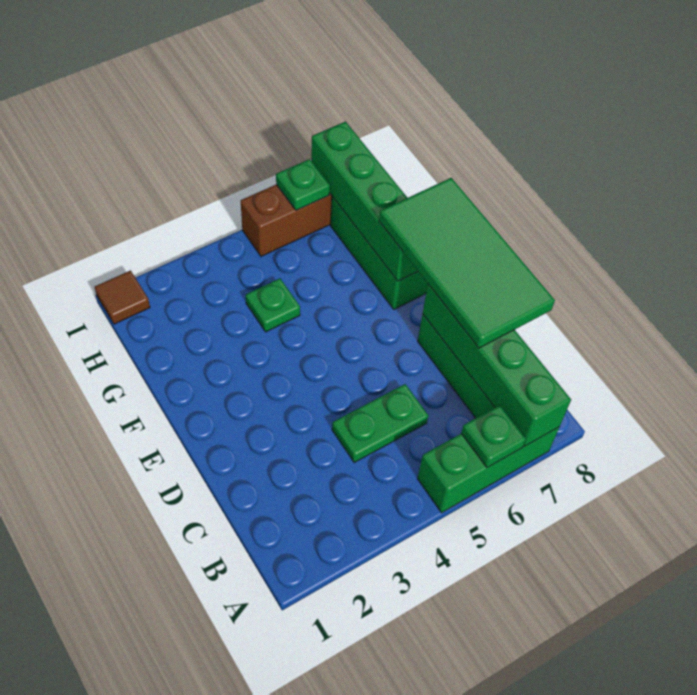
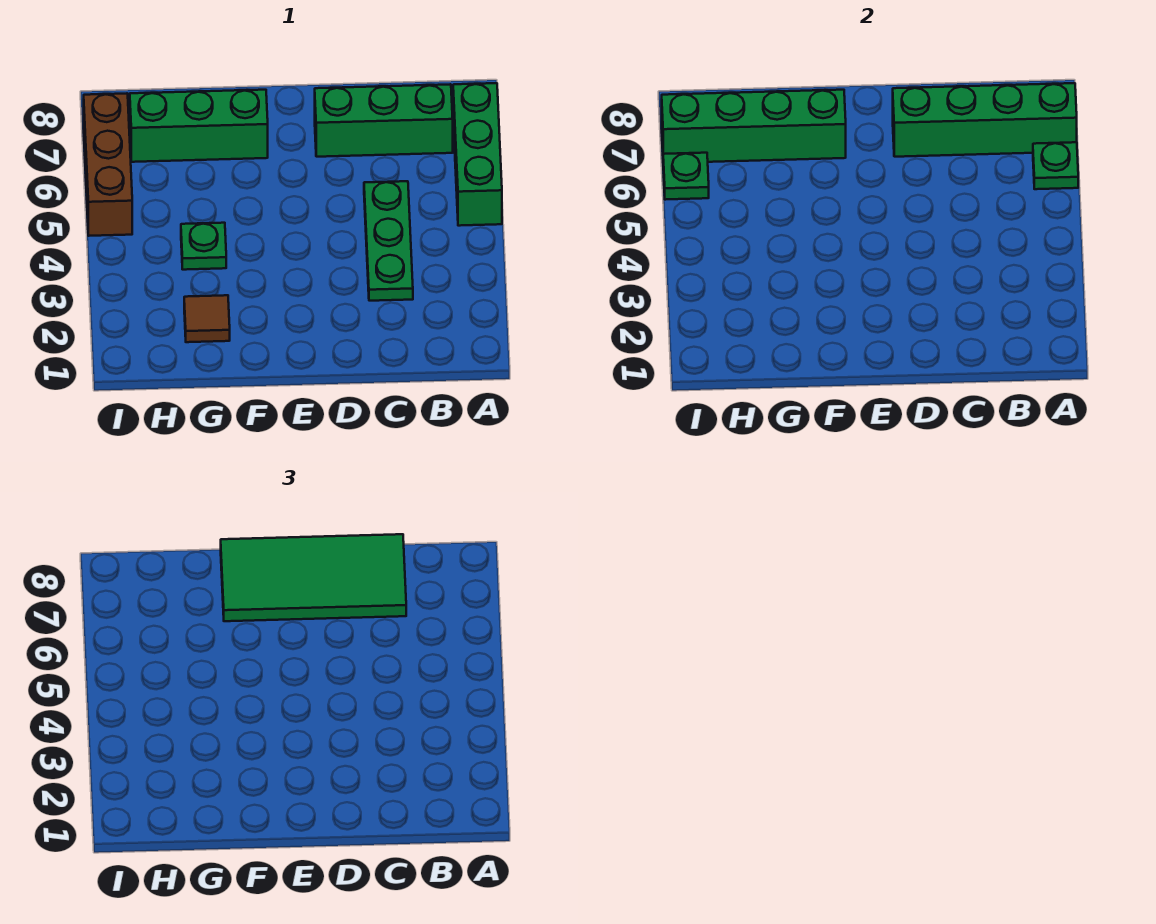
green 1x2 plate [332,384,428,462] -> green 1x3 plate [364,181,413,301]
brown 1x1 tile [95,271,150,324] -> brown 1x1 tile moved to [184,295,230,342]

